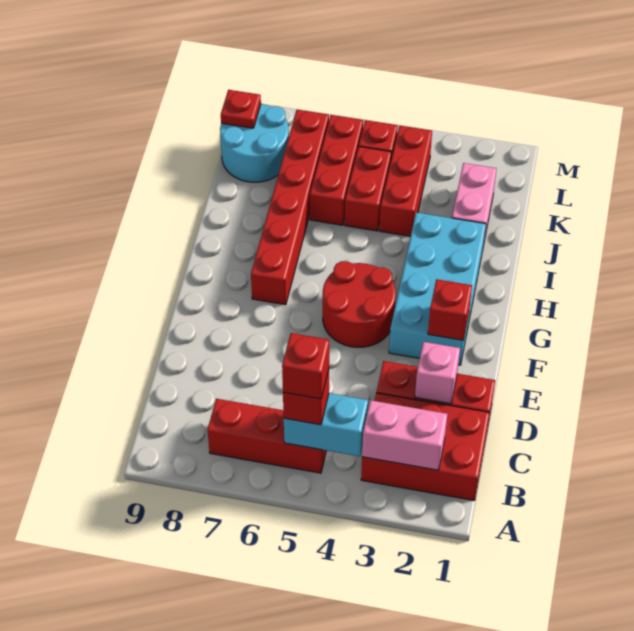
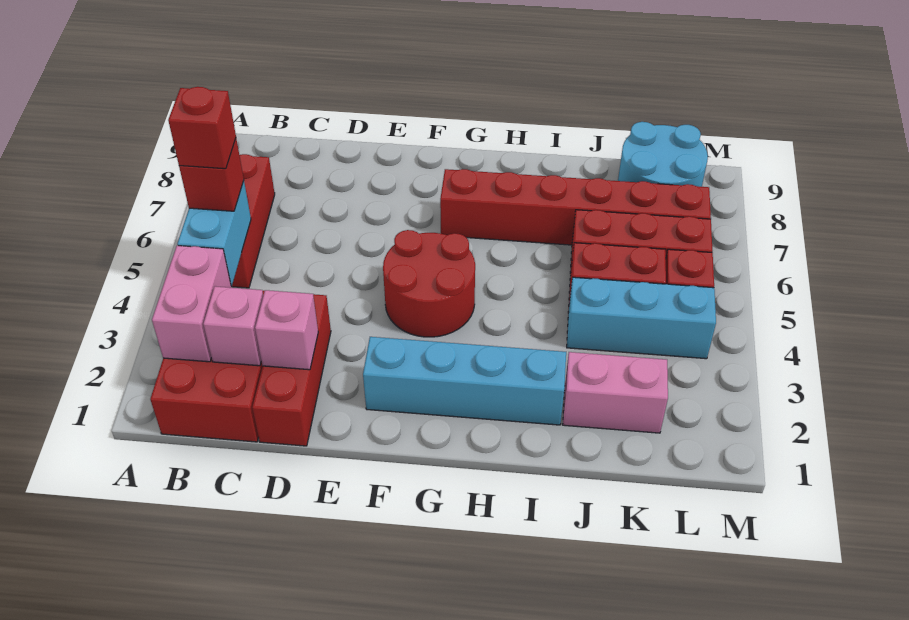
none -> pink 1x1 brick [203,286,263,366]
cyan 2x4 brick [389,212,486,365] -> cyan 1x4 brick [363,337,566,425]
red 1x1 brick [428,279,472,340] -> none
red 1x3 brick [379,126,432,236] -> cyan 1x3 brick [567,277,716,359]
red 1x1 plate [221,90,261,128] -> none

